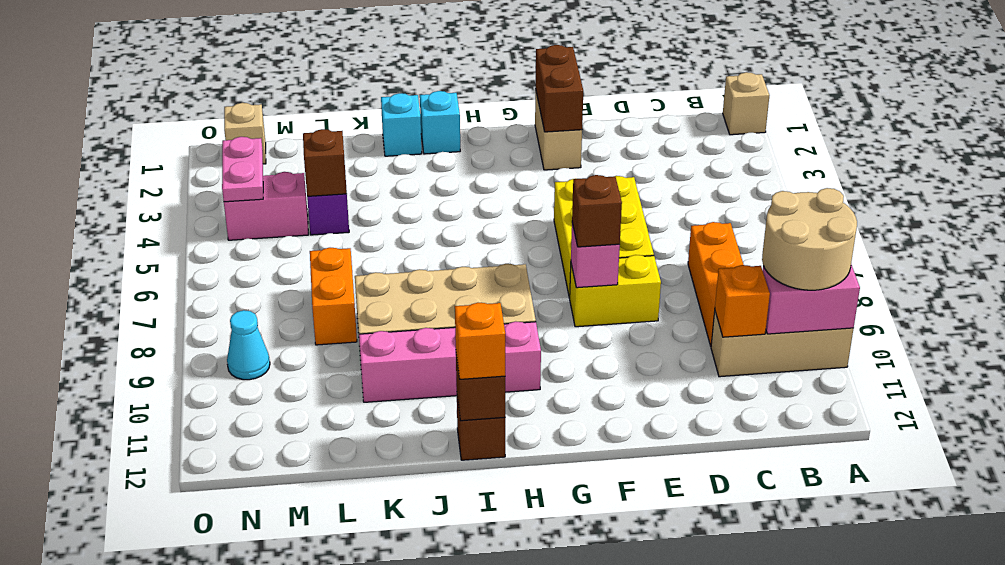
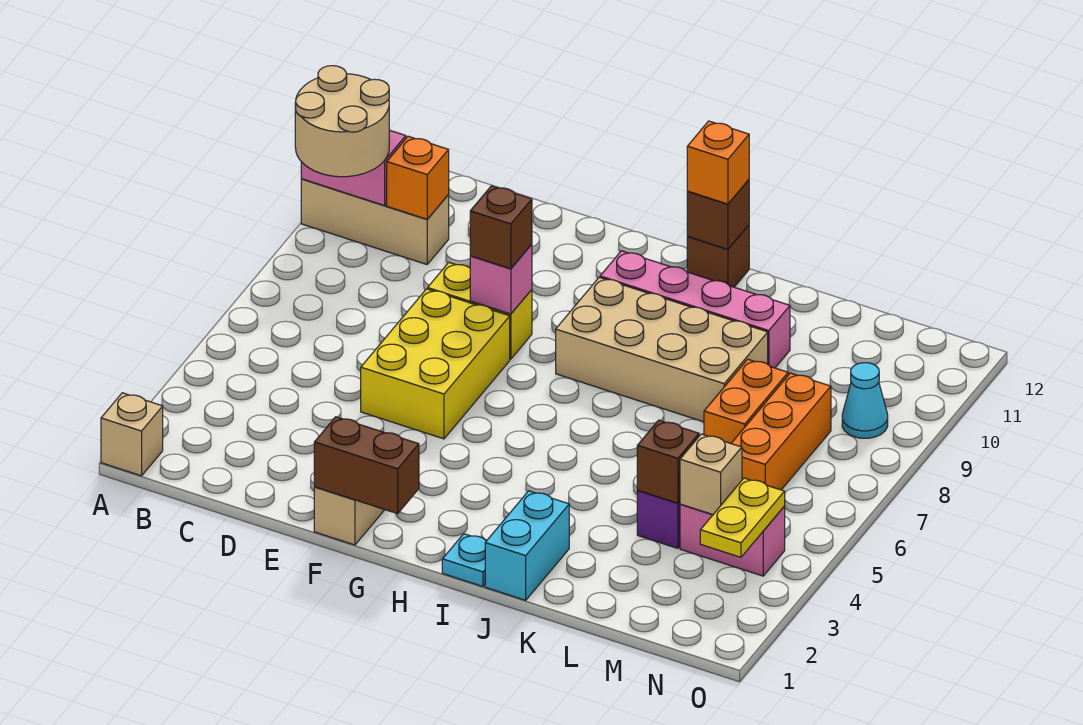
orange 1x3 brick [688,222,744,346] -> orange 1x3 brick moved to [731,373,831,490]
brown 1x2 brick [536,45,583,132] -> brown 1x2 brick turned to [314,417,419,514]
cyan 1x1 brick [420,91,460,154] -> cyan 1x1 plate [442,534,486,586]
cyan 1x1 brick [381,93,422,156] -> cyan 1x2 brick [485,491,569,600]
tan 1x1 brick [224,103,266,164] -> tan 1x1 brick moved to [680,434,742,515]
pink 1x2 plate [222,137,263,202] -> yellow 1x2 plate [700,478,785,557]

